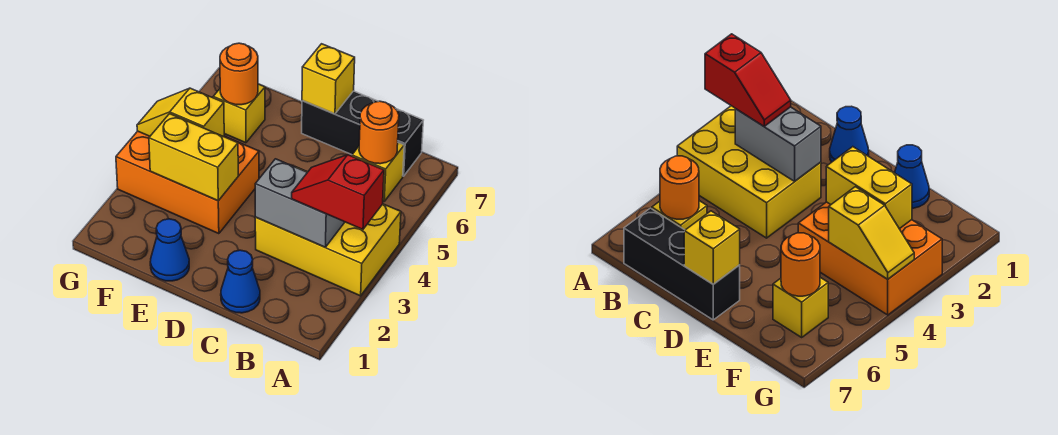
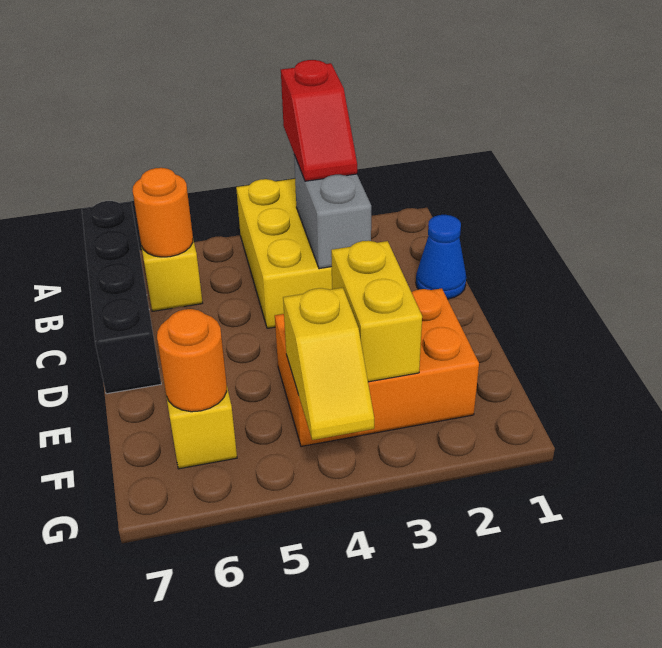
black 1x3 brick [302,91,423,176] -> black 1x4 brick [82,201,161,394]
yellow 1x1 brick [302,44,355,114] -> none
blue 1x1 cone [150,219,189,281] -> none
orange 2x3 brick [116,131,259,234] -> orange 2x3 brick turned to [275,288,479,446]

